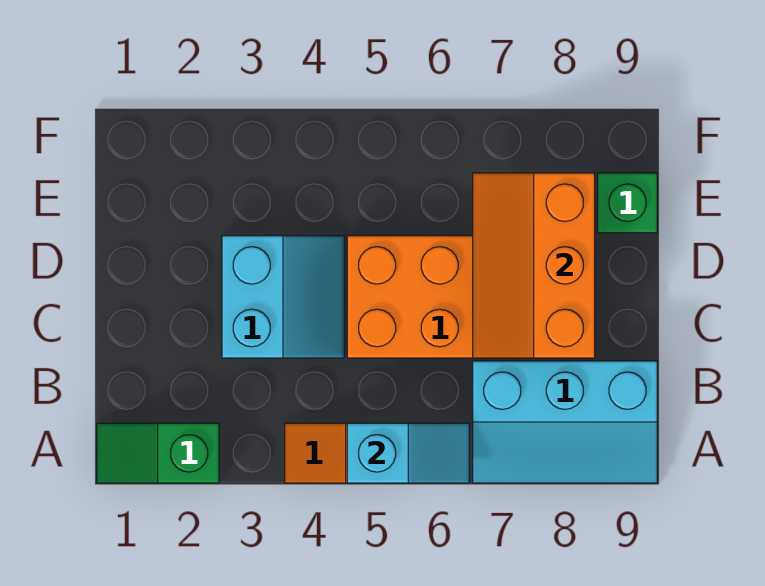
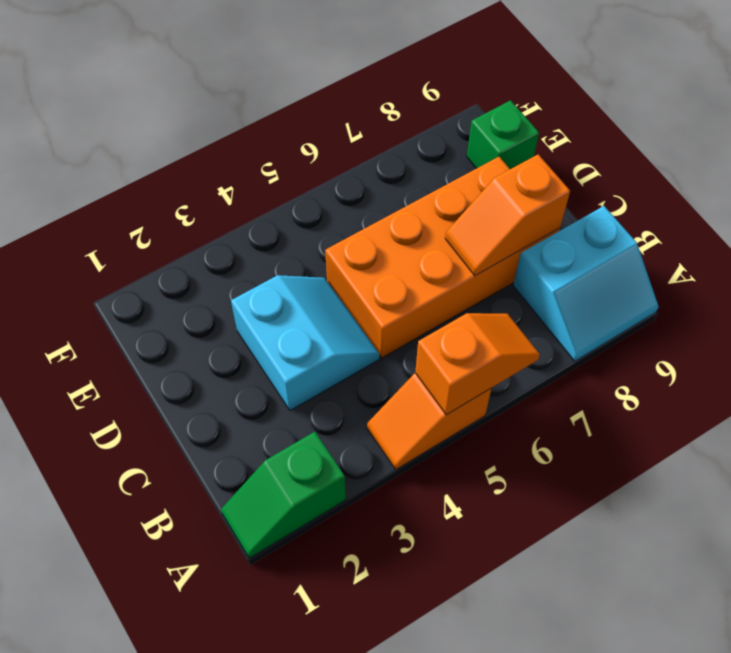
cyan 1x2 slope [347,423,469,483] -> orange 1x2 slope [415,313,540,415]
cyan 2x3 slope [473,361,657,483] -> cyan 2x2 slope [513,206,659,361]
orange 2x3 slope [473,173,595,358] -> orange 1x2 slope [445,155,570,276]

